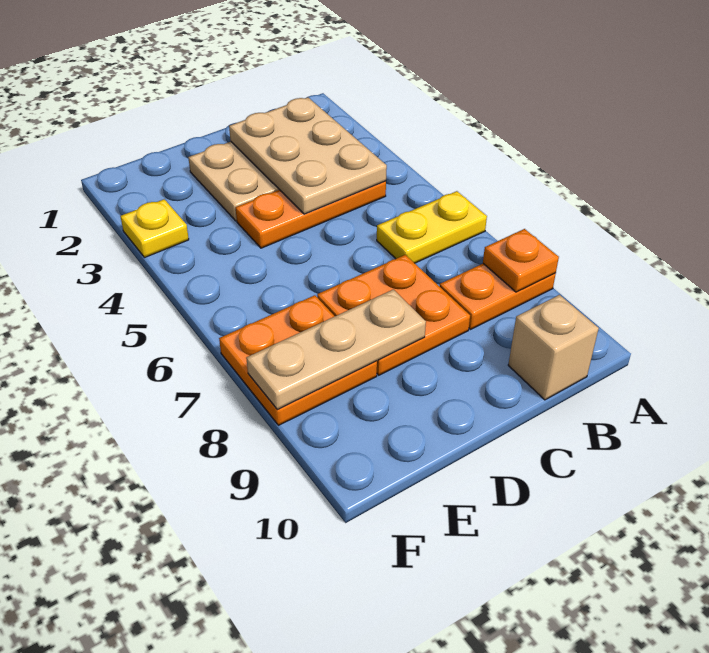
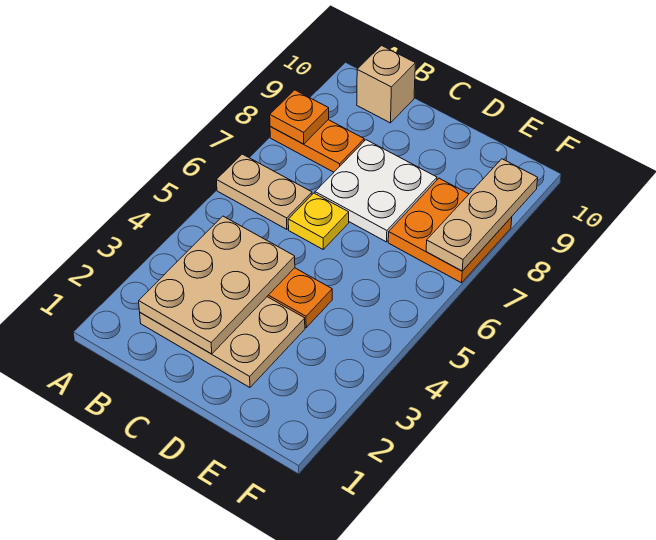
yellow 1x2 plate [377,191,487,263] -> tan 1x2 plate [217,154,312,229]
orange 2x2 plate [317,255,470,375] -> white 2x2 plate [315,140,437,242]
tan 1x3 plate [246,289,426,410] -> tan 1x3 plate turned to [426,159,538,271]
yellow 1x1 plate [120,199,189,258] -> yellow 1x1 plate moved to [288,193,349,249]

